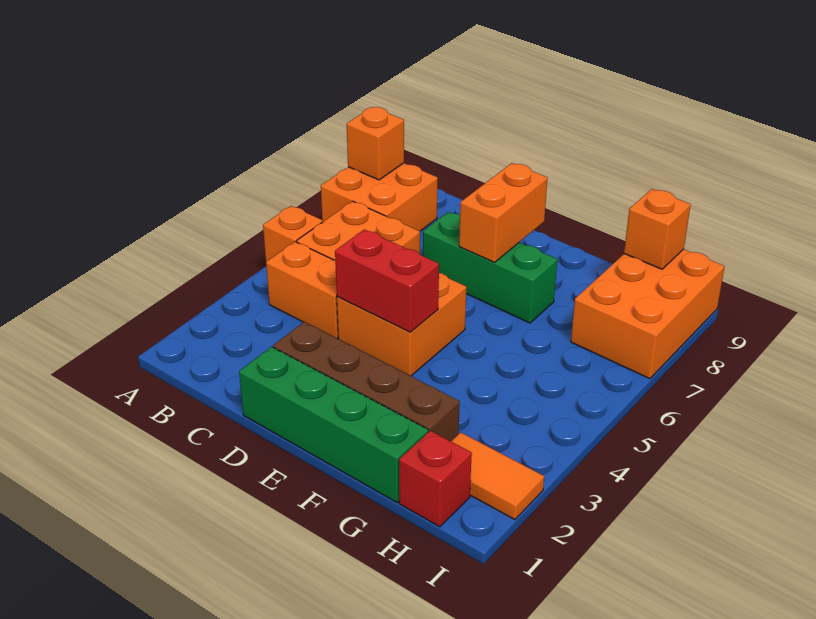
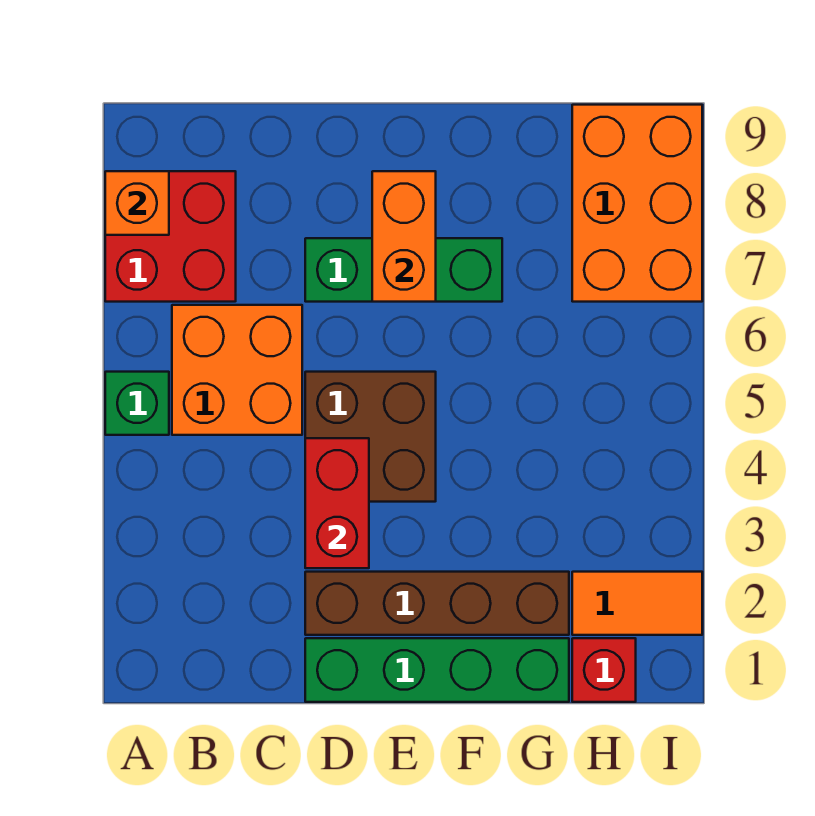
orange 1x1 brick [263,206,323,262] -> green 1x1 brick [105,372,169,435]
orange 2x2 brick [321,163,438,231] -> red 2x2 brick [105,171,236,302]
orange 1x2 brick [266,242,338,339] -> none
orange 2x2 brick [337,273,466,376] -> brown 2x2 brick [305,372,436,502]
red 1x2 brick [335,229,439,332] -> red 1x2 brick turned to [305,438,369,568]
orange 1x1 brick [624,189,691,269] -> none

